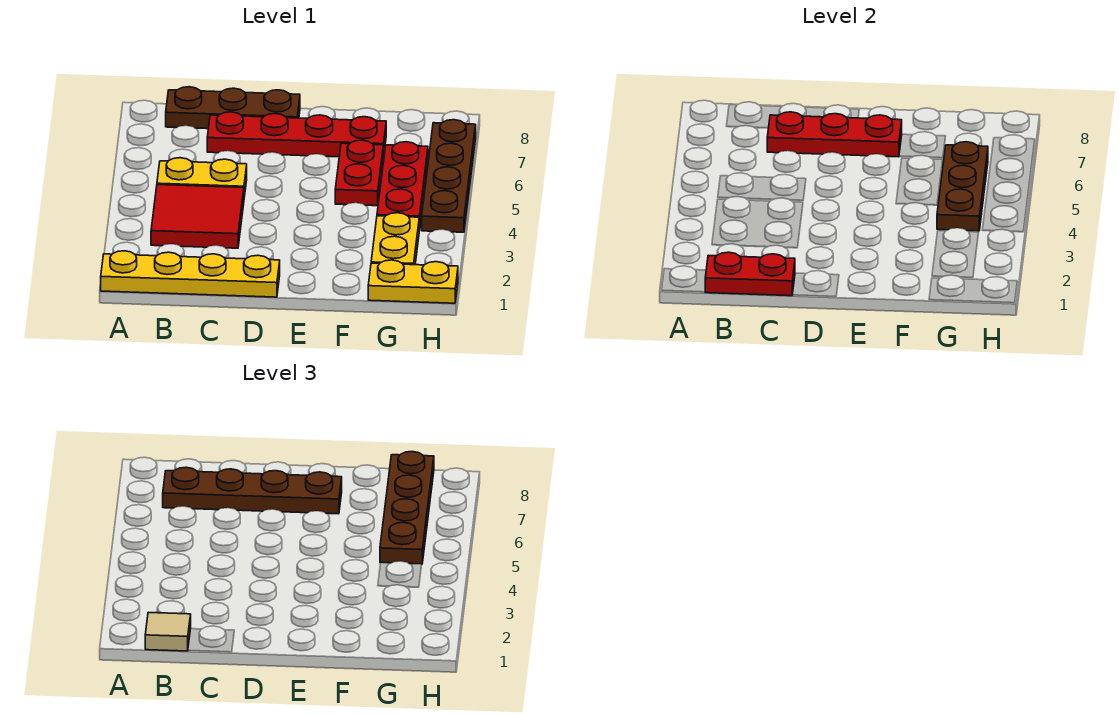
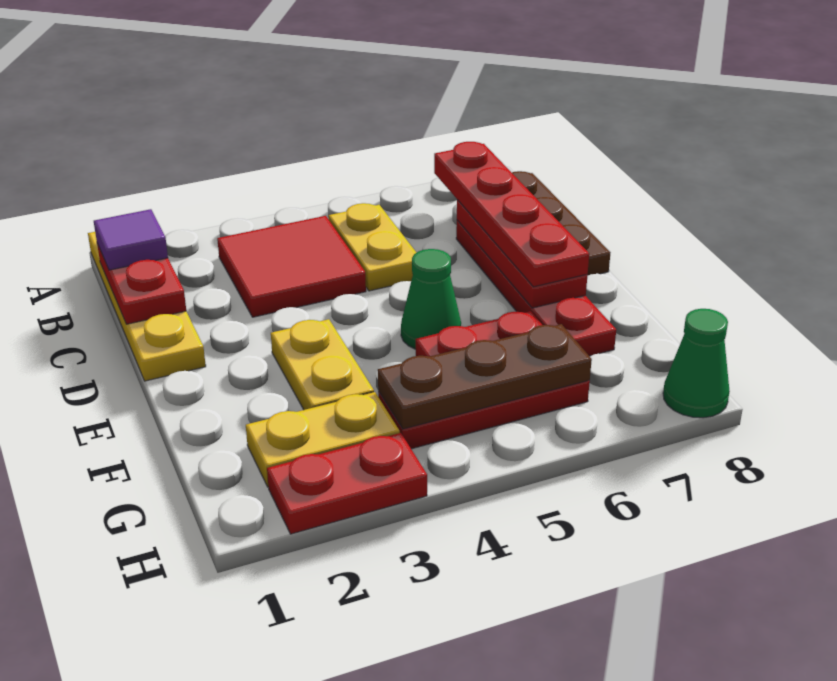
tan 1x1 tile [145,612,191,651] -> purple 1x1 tile [94,209,168,270]
brown 1x4 plate [163,467,342,514] -> red 1x4 plate [434,142,589,287]
none -> green 1x1 cone [401,249,461,349]
yellow 1x2 plate [368,260,458,303] -> yellow 1x2 plate moved to [271,319,374,410]
brown 1x4 plate [380,452,434,564] -> none
none -> red 1x2 plate [267,433,427,534]
brown 1x4 plate [422,120,476,232] -> none
none -> green 1x1 cone [663,309,730,418]

